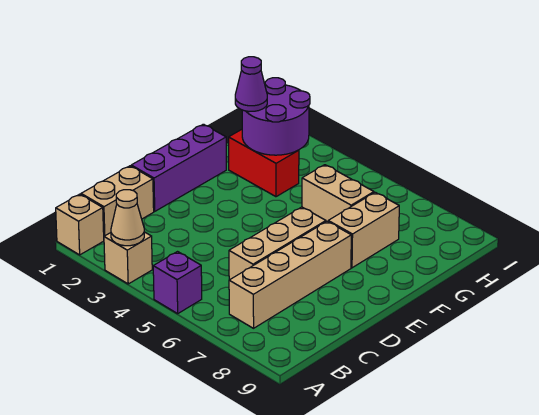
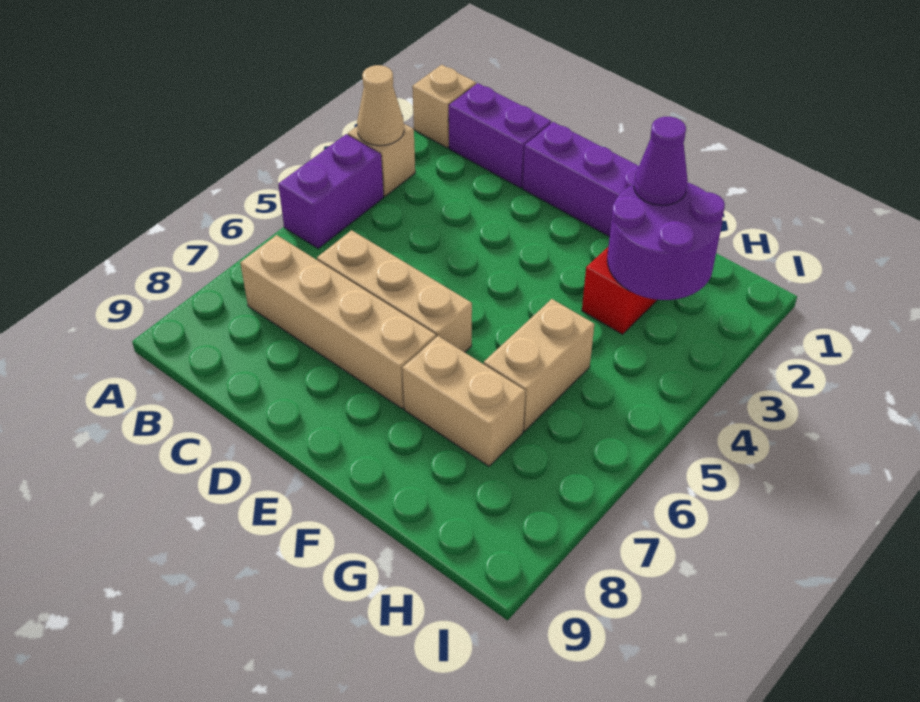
purple 1x1 brick [153,252,202,314] -> purple 1x2 brick [278,134,384,248]
tan 1x2 brick [81,166,154,236] -> purple 1x2 brick [449,83,551,188]

